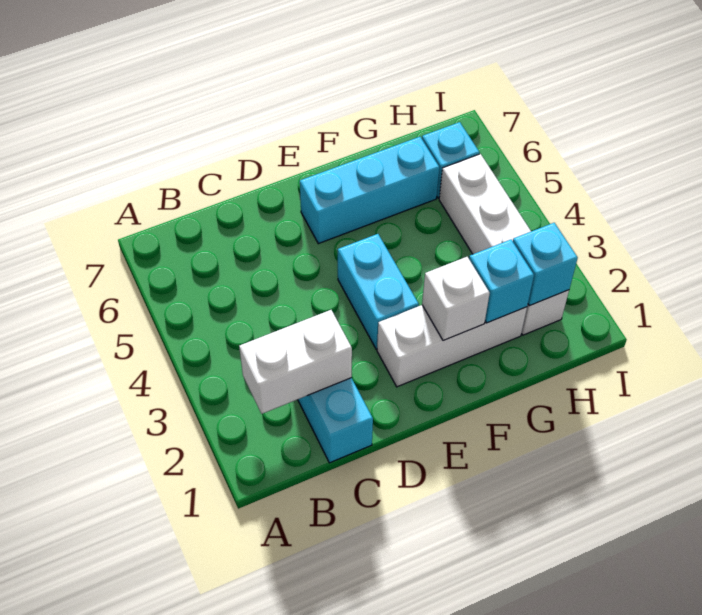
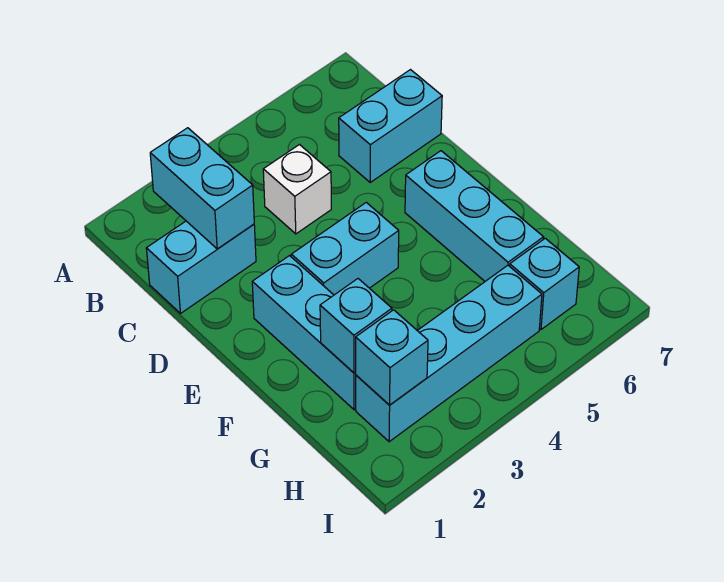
white 1x2 brick [239,310,352,414] -> cyan 1x2 brick [150,128,254,249]
none -> cyan 1x2 brick [339,70,442,182]
white 1x3 brick [377,305,527,387] -> cyan 1x3 brick [252,256,356,410]
white 1x1 brick [422,257,490,341] -> white 1x1 brick moved to [263,145,331,234]
white 1x4 brick [439,154,569,335] -> cyan 1x4 brick [356,265,542,442]

